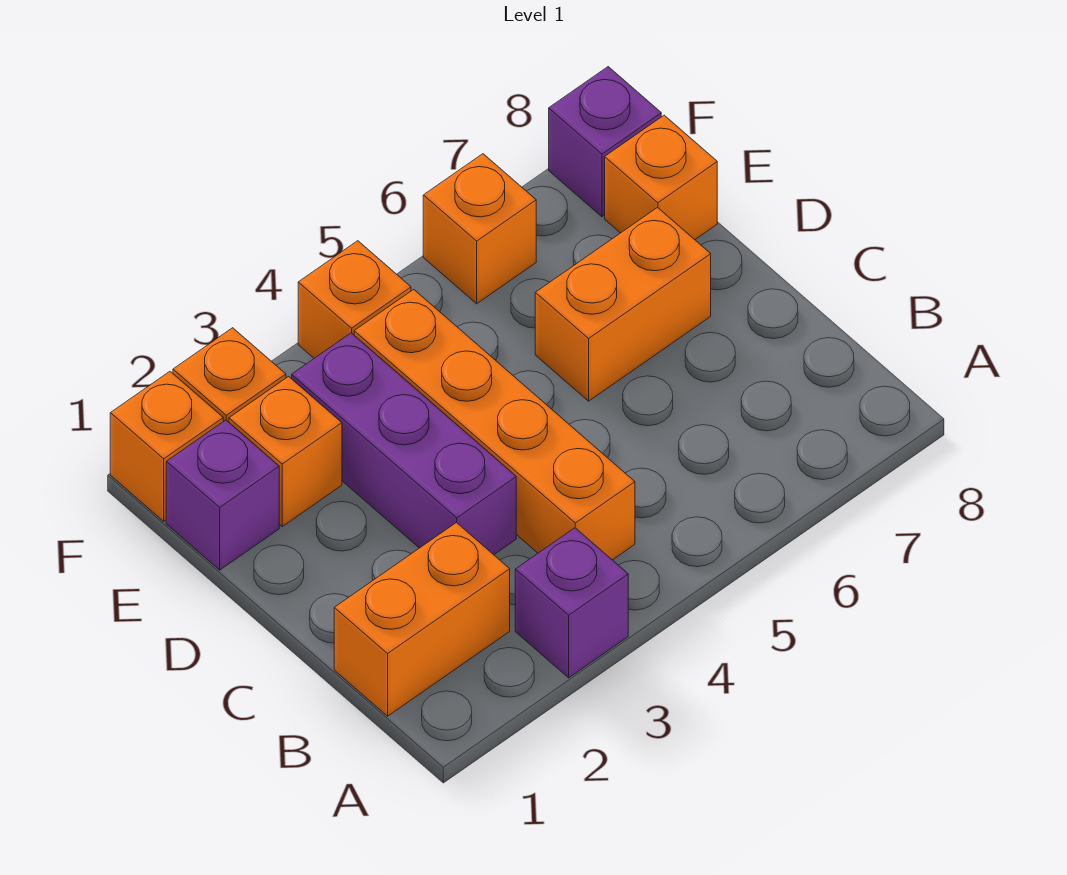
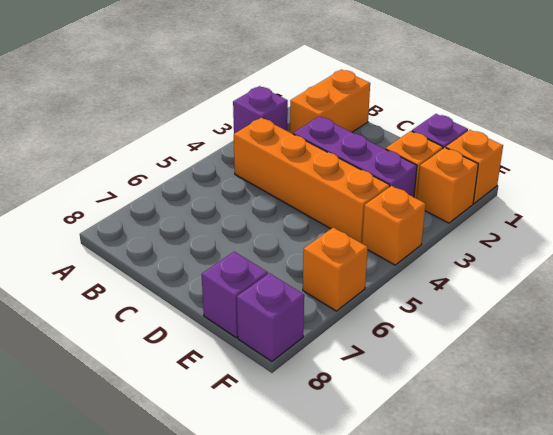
orange 1x2 brick [535,208,711,401] -> none
orange 1x1 brick [605,115,717,240] -> purple 1x1 brick [202,252,268,337]

